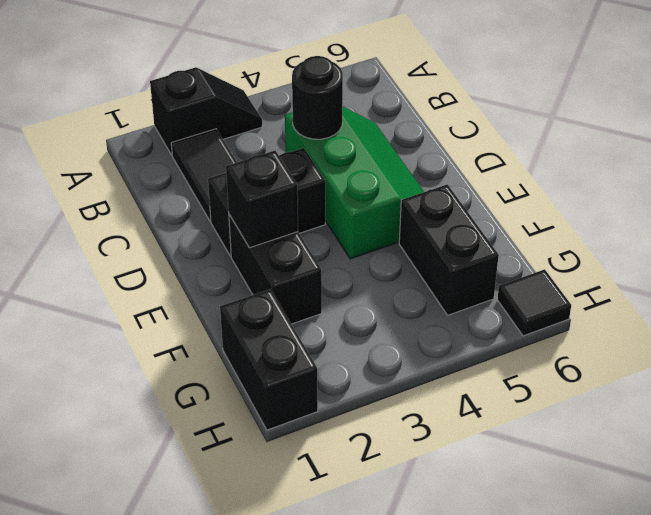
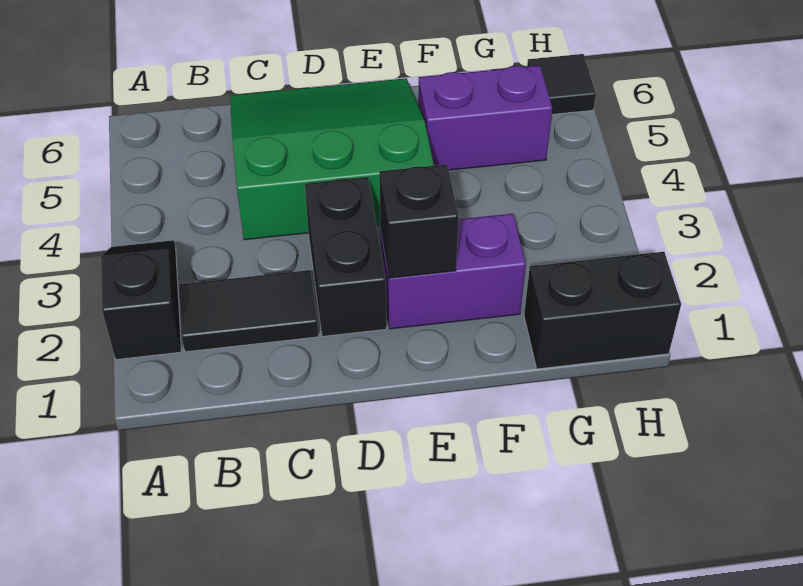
green 2x3 slope [285,106,424,259] -> green 3x3 slope [230,78,434,240]
black 1x1 round brick [292,56,343,139] -> none
black 1x2 brick [229,215,322,324] -> purple 1x2 brick [380,214,526,329]
black 1x2 brick [399,184,499,315] -> purple 1x2 brick [418,65,552,170]

